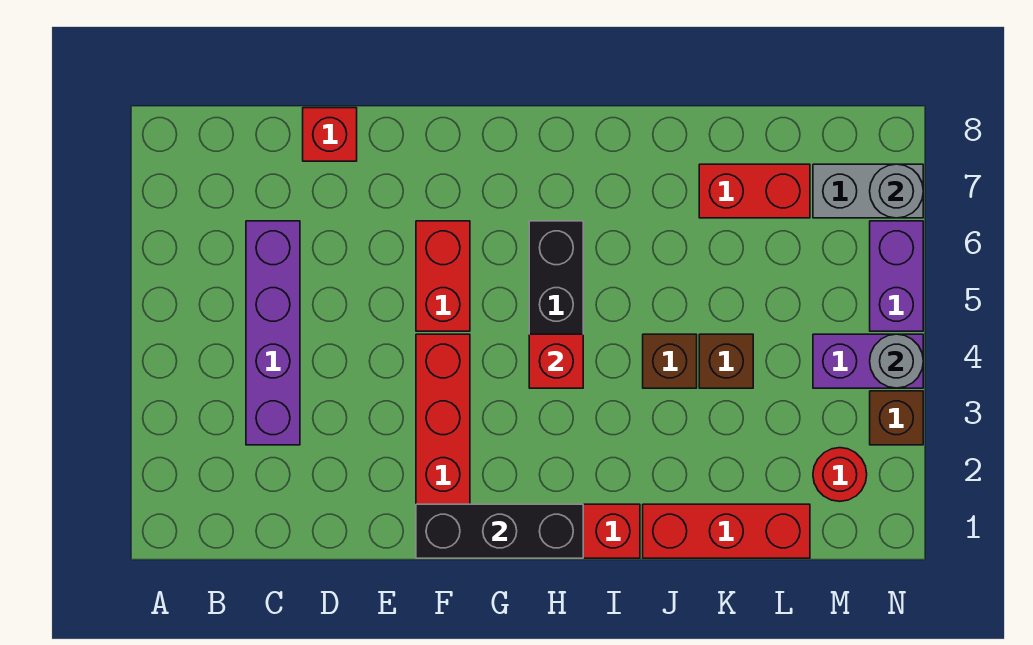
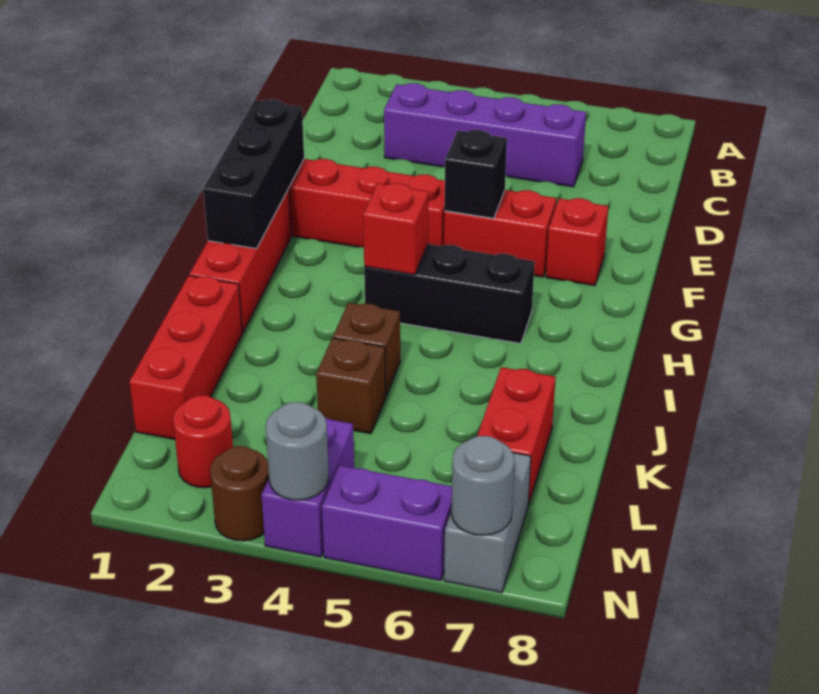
red 1x1 brick [303,108,357,161] -> red 1x1 brick moved to [546,198,608,286]
none -> black 1x1 brick [444,130,507,219]
brown 1x1 brick [870,391,923,445] -> brown 1x1 round brick [210,446,269,541]

